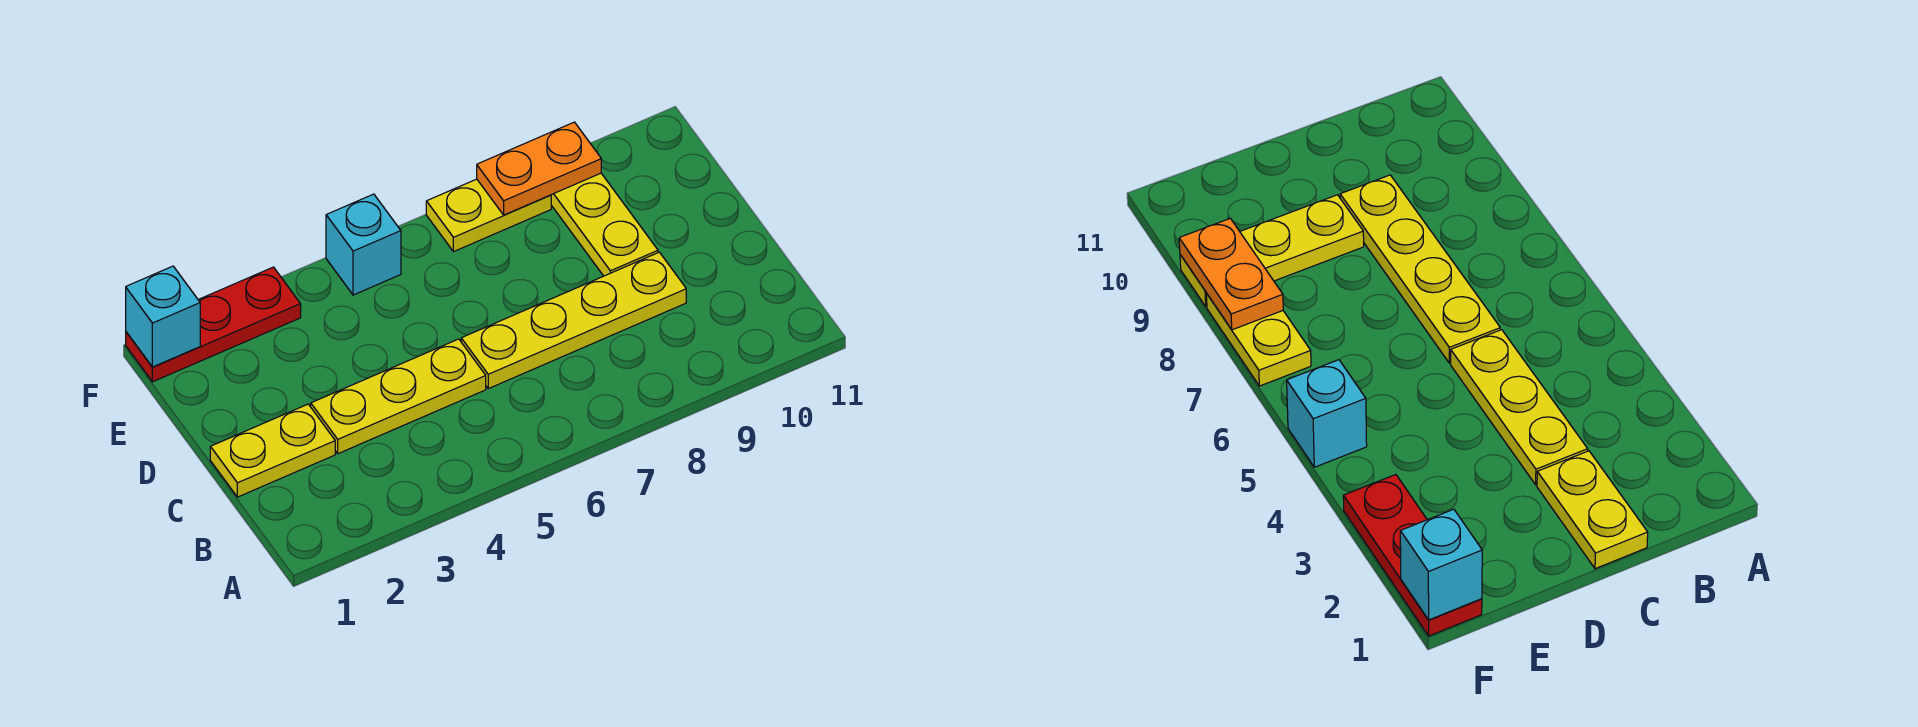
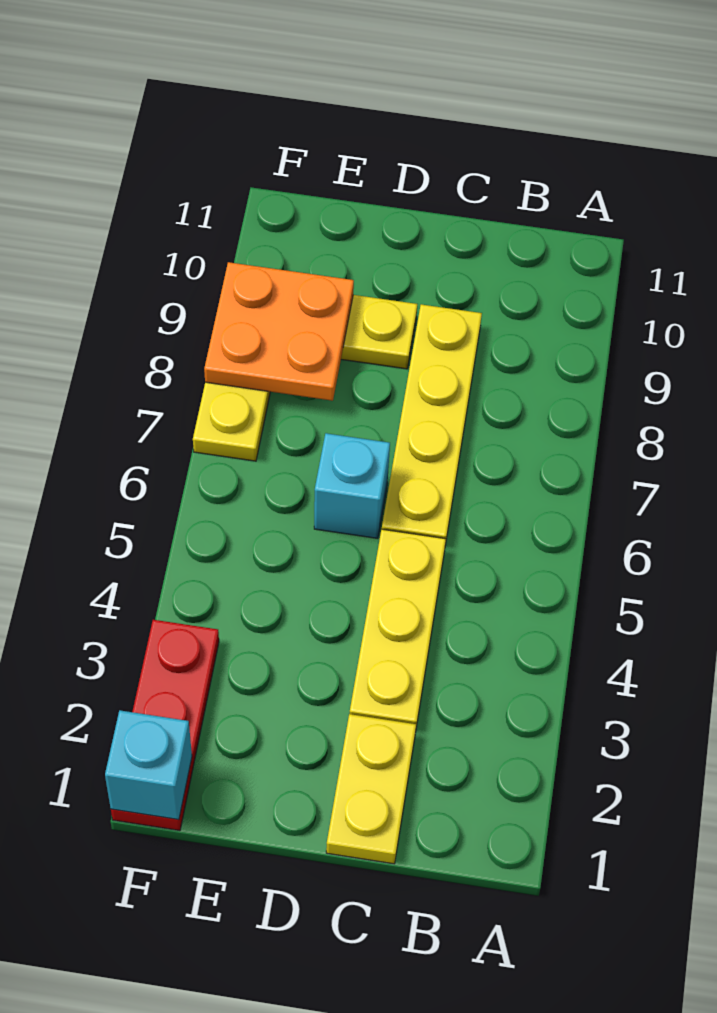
cyan 1x1 brick [326,194,401,295] -> cyan 1x1 brick moved to [314,433,390,538]
orange 1x2 plate [477,122,601,215] -> orange 2x2 plate [204,262,354,401]

